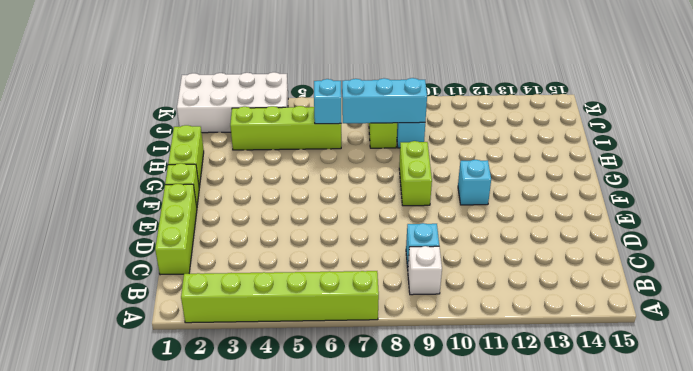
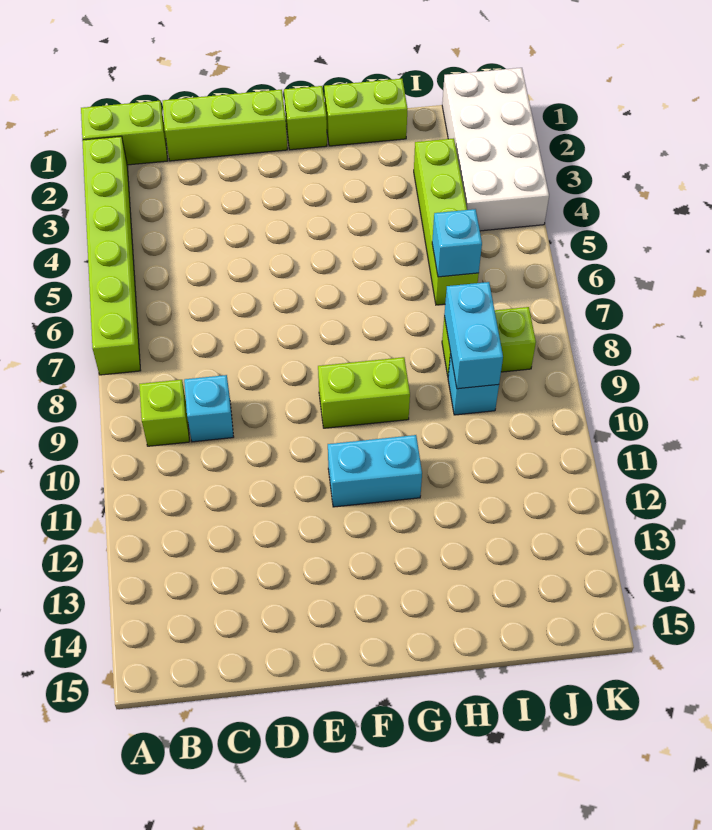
none -> lime 1x2 brick [81,101,168,165]
white 1x1 brick [408,246,442,295] -> lime 1x1 brick [139,380,189,446]
cyan 1x1 brick [458,160,491,205] -> cyan 1x2 brick [328,435,422,507]
cyan 1x3 brick [342,78,427,123] -> cyan 1x2 brick [444,282,503,389]

